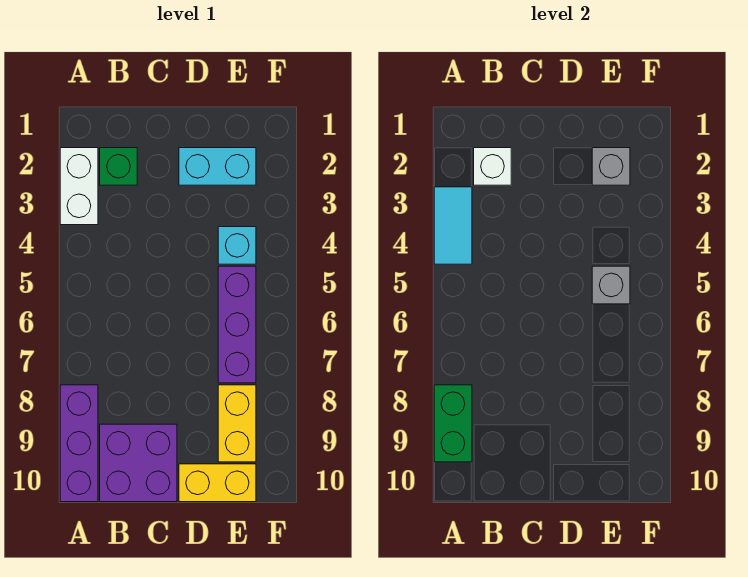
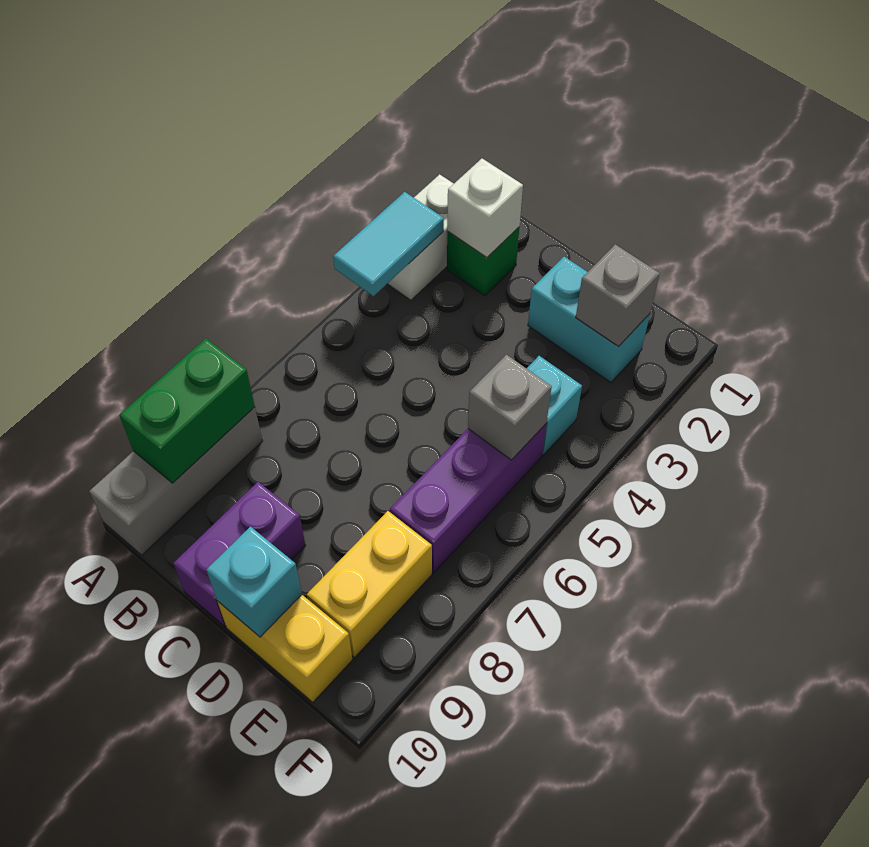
purple 1x3 brick [60,385,98,502] -> grey 1x3 brick [89,407,262,555]
purple 2x2 brick [100,424,177,502] -> purple 1x2 brick [173,482,306,627]
none -> cyan 1x1 brick [206,527,302,637]

